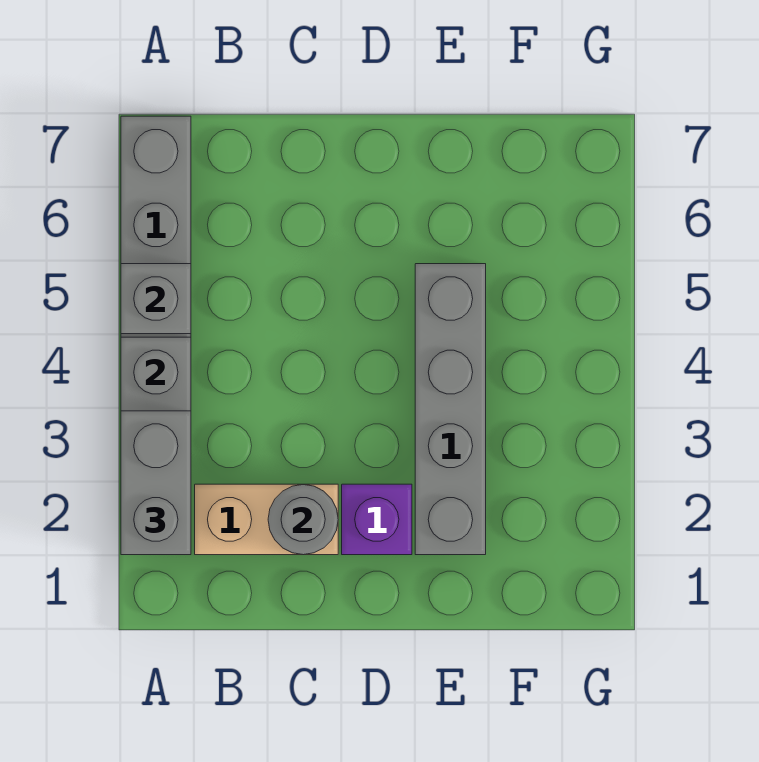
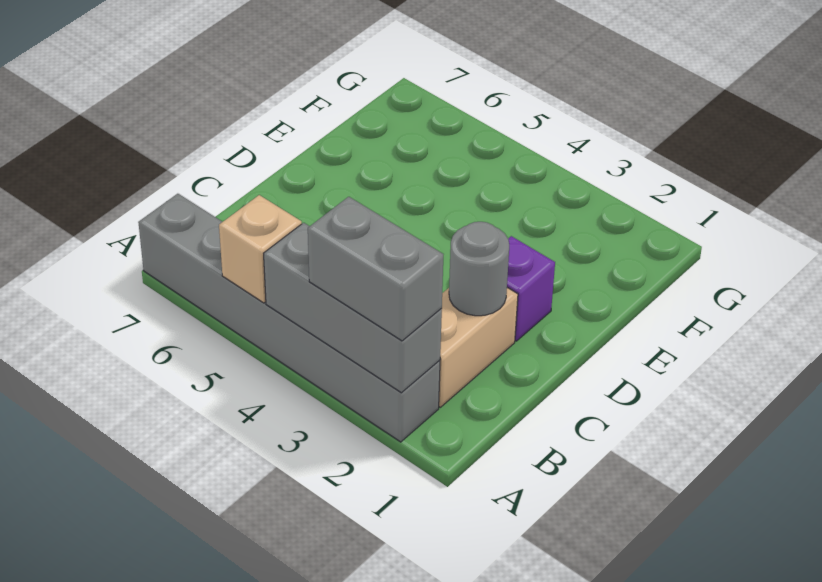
grey 1x1 brick [121,264,191,334] -> tan 1x1 brick [219,195,302,303]
grey 1x4 brick [415,264,486,555] -> none

